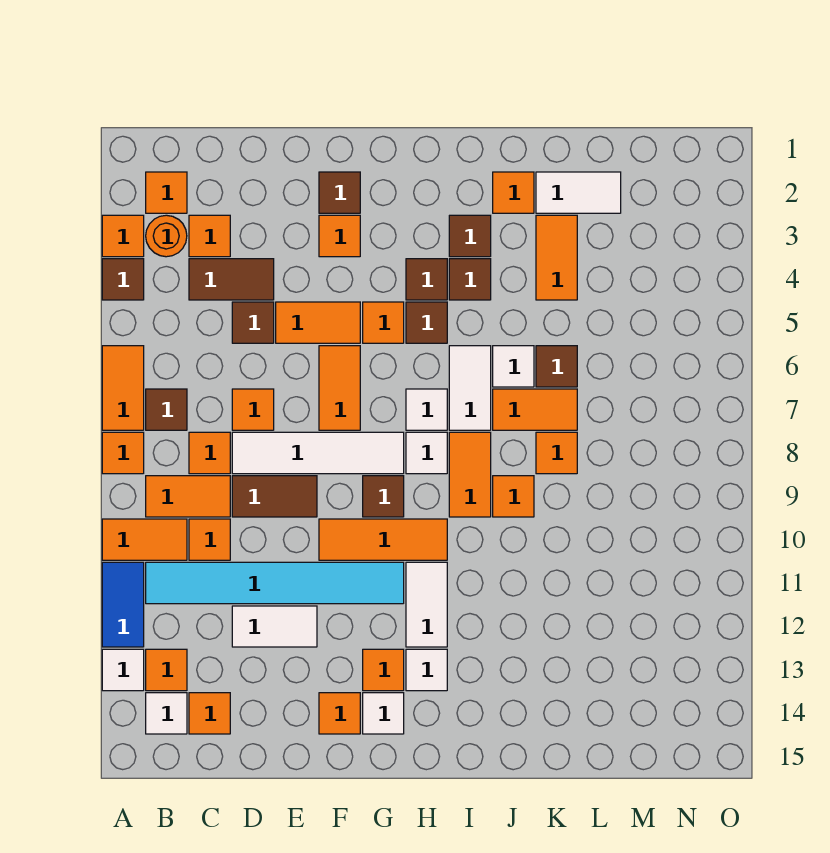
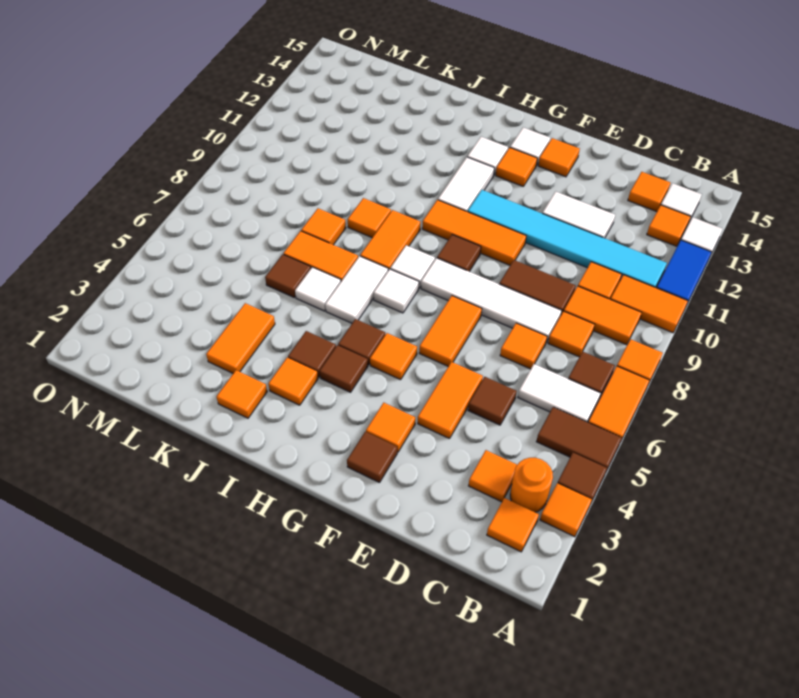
brown 1x2 tile [189,259,274,300] -> brown 1x2 tile moved to [536,407,622,471]
orange 1x2 tile [276,302,360,343] -> orange 1x2 tile turned to [418,362,483,439]
brown 1x1 tile [449,215,491,257] -> orange 1x1 tile [268,358,318,405]
white 1x2 tile [536,172,621,213] -> white 1x2 tile moved to [518,364,601,422]

